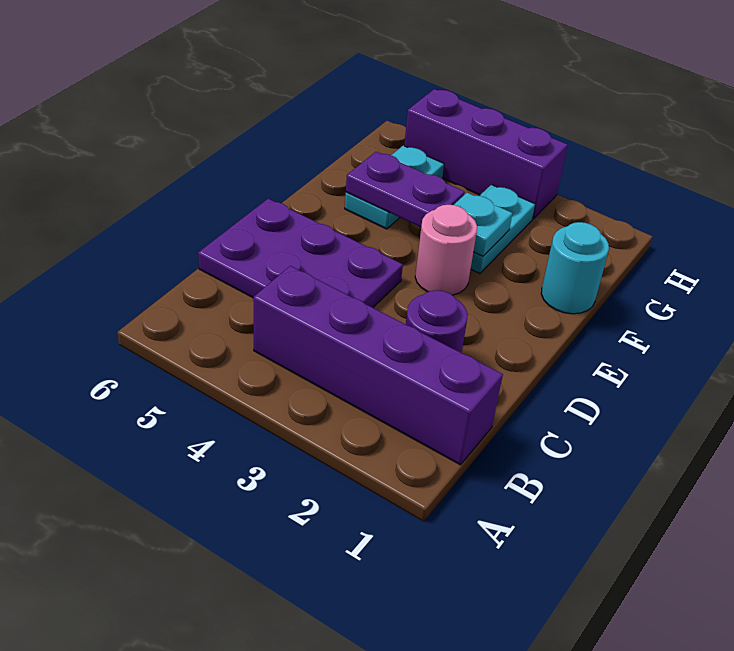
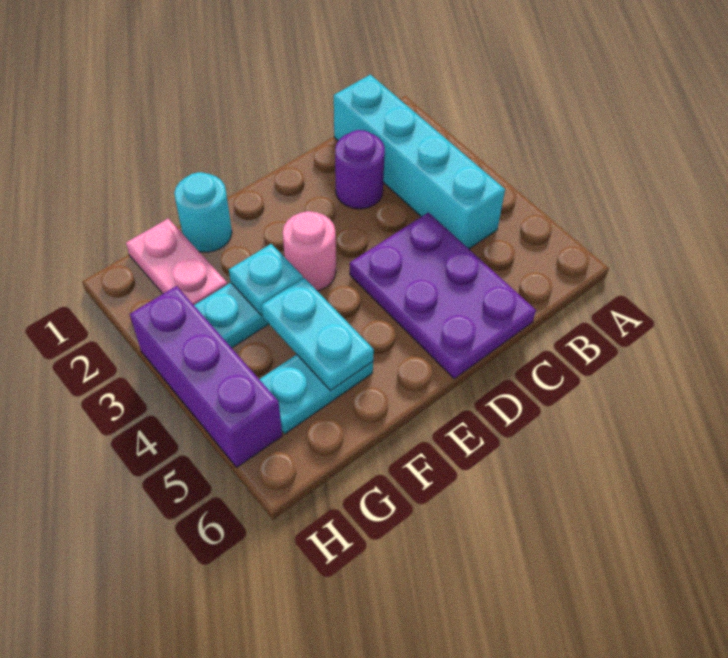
purple 1x4 brick [253,266,503,465] -> cyan 1x4 brick [334,75,505,249]
purple 1x2 plate [346,152,465,227] -> cyan 1x2 plate [261,278,374,391]
none -> pink 1x2 plate [126,218,227,305]

